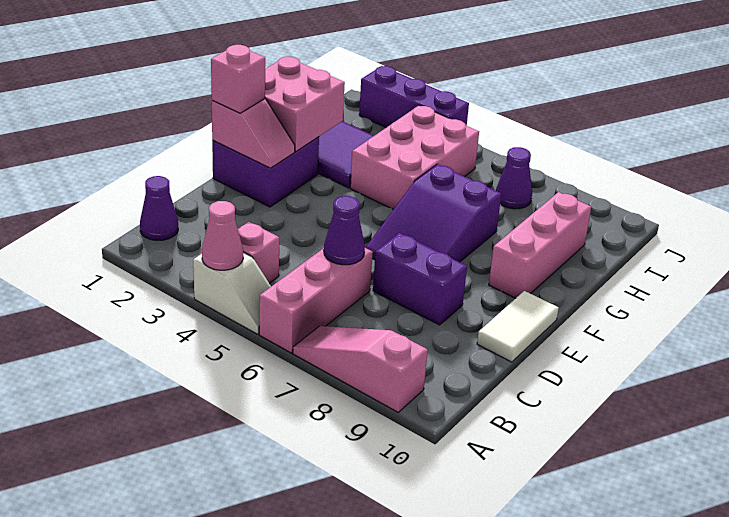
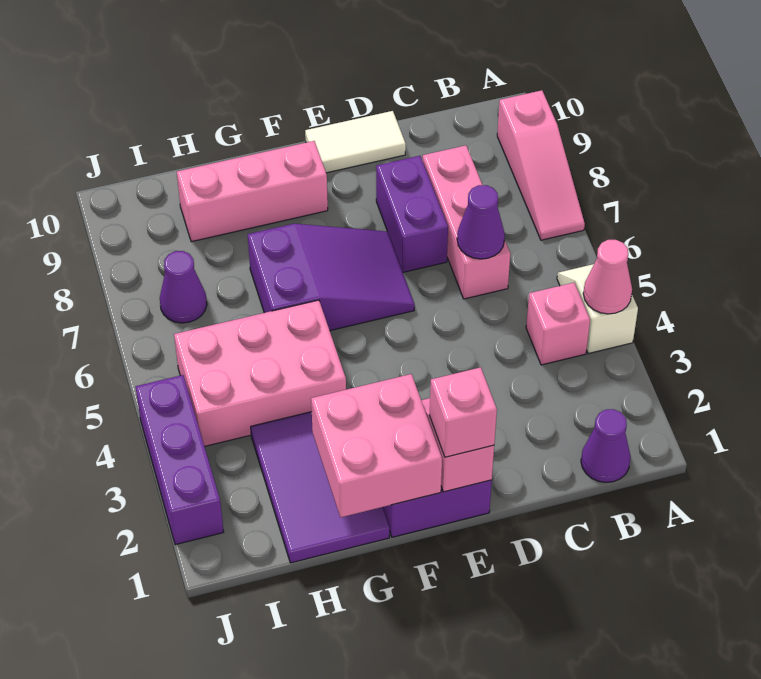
pink 1x3 brick [259,248,373,353] -> pink 1x3 brick turned to [422,145,510,299]

